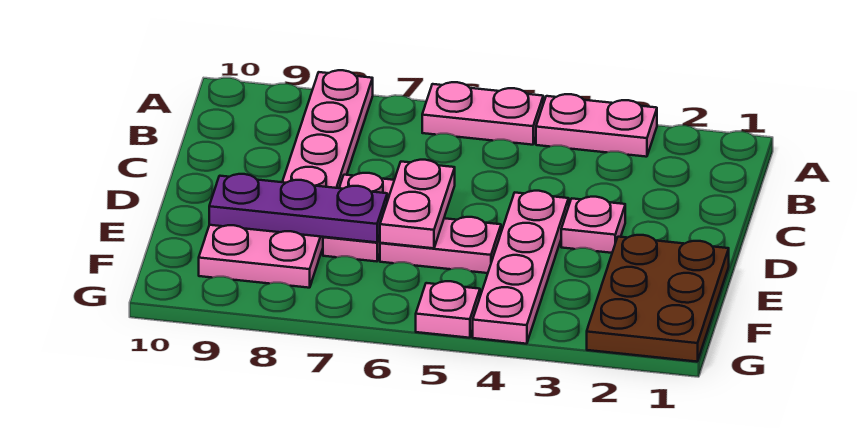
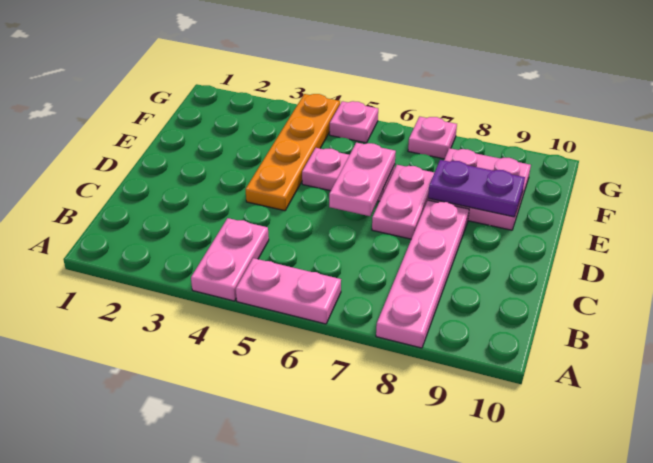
pink 1x2 plate [536,94,657,157] -> pink 1x2 plate turned to [191,218,269,301]
pink 1x1 plate [561,197,625,253] -> pink 1x1 plate moved to [408,117,457,159]
pink 1x4 plate [473,191,569,344] -> orange 1x4 plate [245,94,340,211]
brown 2x3 plate [587,235,729,362] -> none
purple 1x3 plate [209,174,387,242] -> purple 1x2 plate [428,160,525,217]

